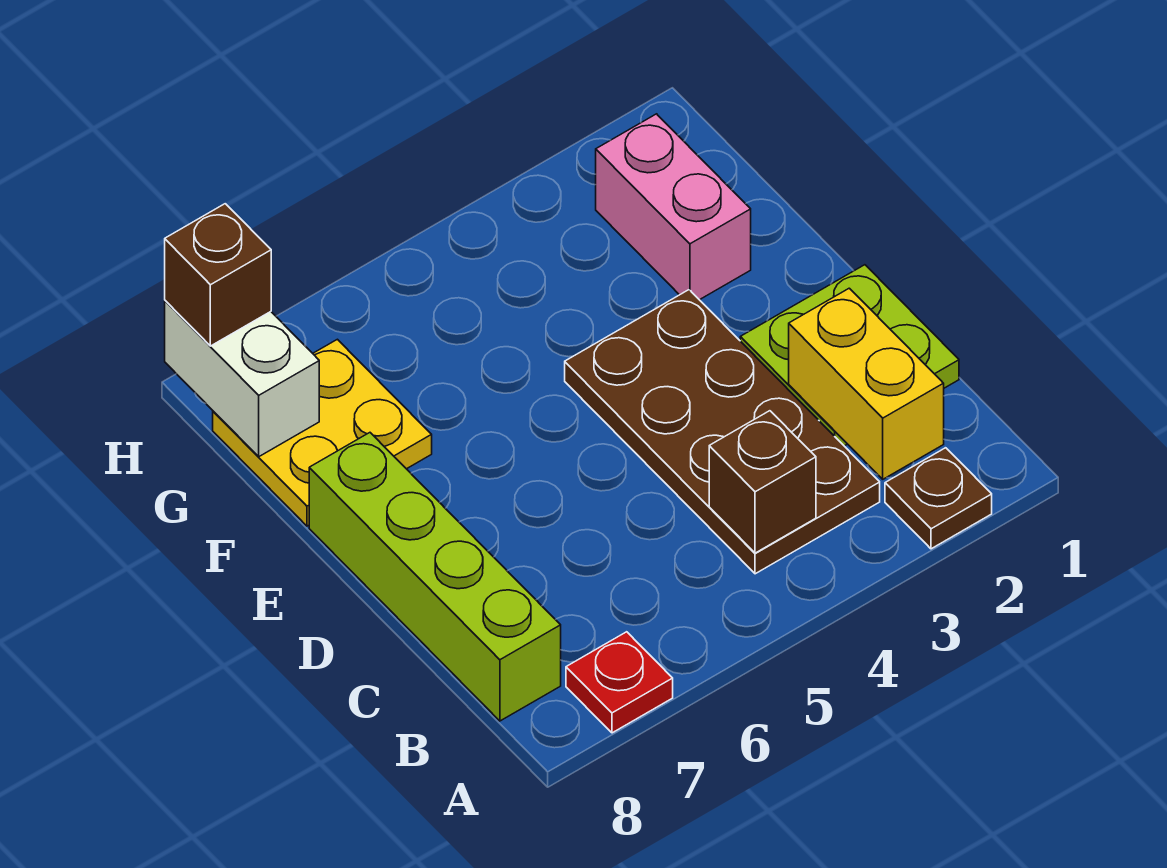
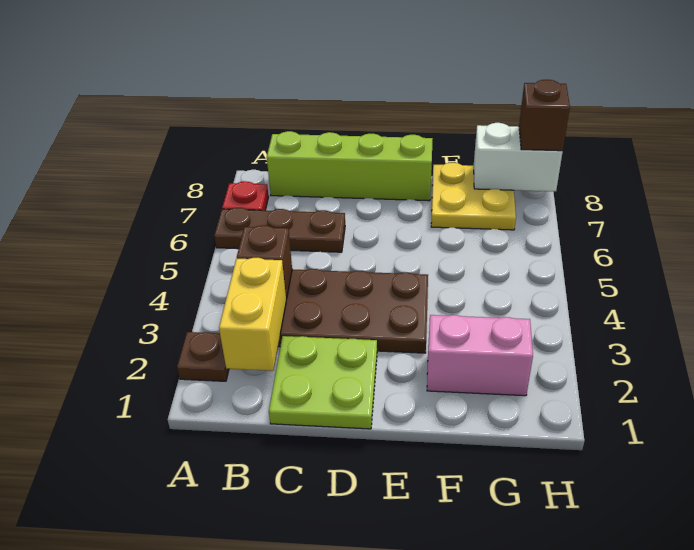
none -> brown 1x3 plate [214,208,345,252]
yellow 1x2 brick [789,288,944,479] -> yellow 1x2 brick turned to [219,258,286,371]

